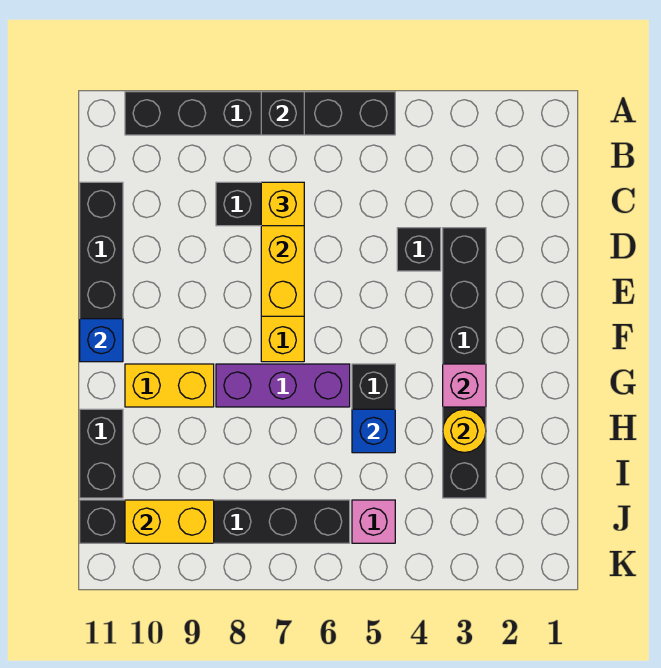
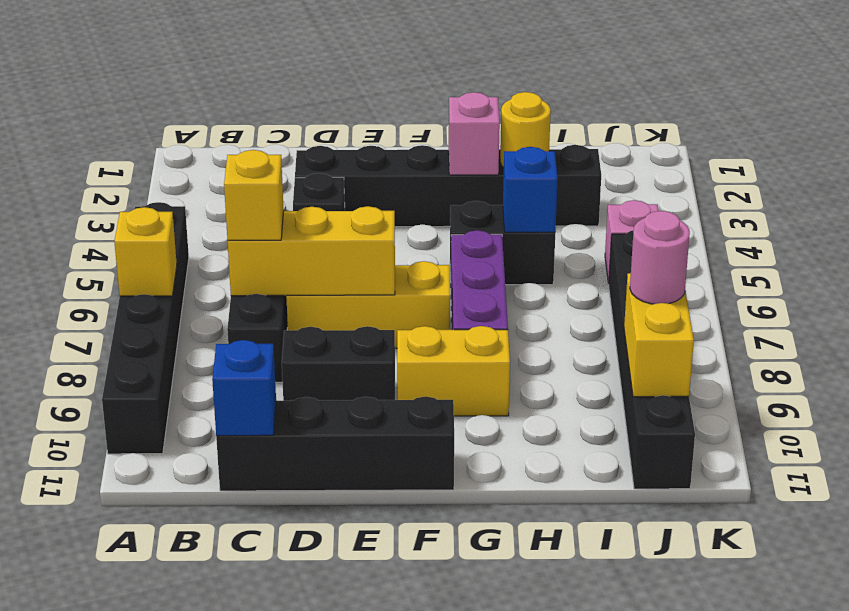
black 1x1 brick [261,92,304,135] -> yellow 1x1 brick [114,207,177,296]
blue 1x1 brick [80,319,123,362] -> blue 1x1 brick moved to [212,340,276,436]
yellow 1x2 brick [125,364,214,407] -> yellow 1x2 brick turned to [397,326,510,416]
black 1x2 brick [80,409,123,498] -> black 1x2 brick moved to [282,326,395,401]
none -> pink 1x1 round brick [630,211,690,304]

